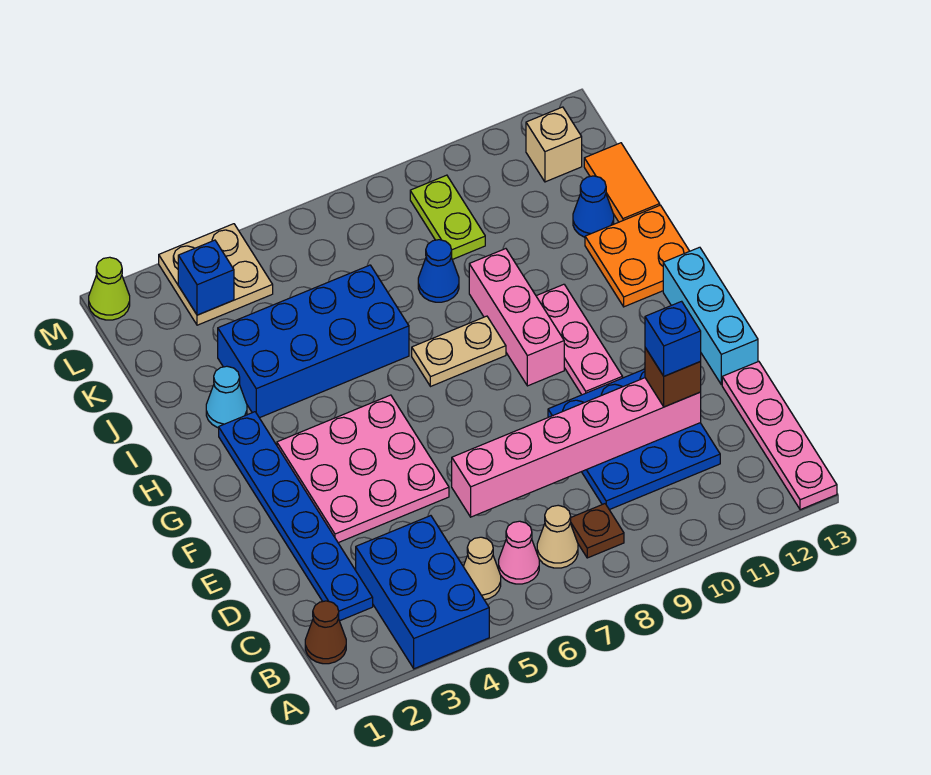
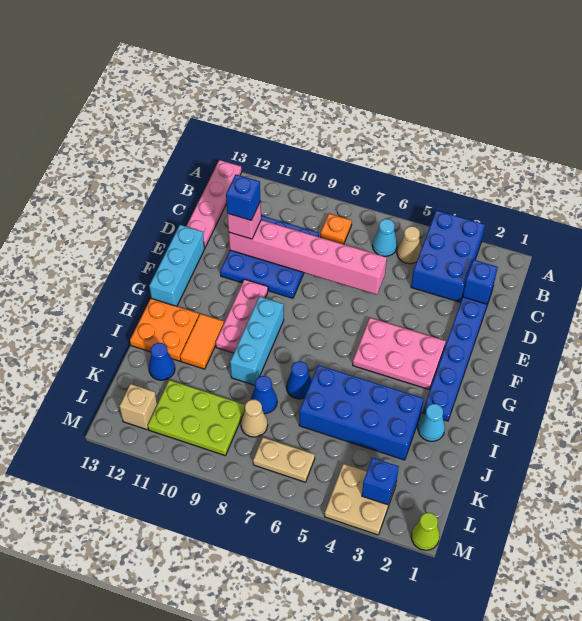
brown 1x1 cone [305,601,346,664] -> none
pink 1x1 cone [499,521,539,584] -> cyan 1x1 cone [372,219,397,256]
tan 1x1 cone [537,505,578,568] -> tan 1x1 cone moved to [241,400,268,437]
brown 1x1 plate [570,504,624,558] -> orange 1x1 plate [321,214,352,244]
none -> blue 1x1 brick [463,260,498,304]
brown 1x1 brick [645,348,701,407] -> pink 1x1 brick [227,201,261,239]
pink 3x3 plate [277,395,449,543] -> pink 2x3 plate [353,318,446,389]
pink 1x3 brick [469,249,564,386] -> cyan 1x3 brick [230,297,284,385]
tan 1x2 plate [412,316,506,387] -> tan 1x2 plate moved to [253,438,315,482]
none -> blue 1x1 cone [286,361,312,399]
orange 1x2 tile [584,143,660,222] -> orange 1x2 tile moved to [180,314,224,369]
lime 1x2 plate [410,175,485,260] -> lime 2x3 plate [148,380,245,456]

